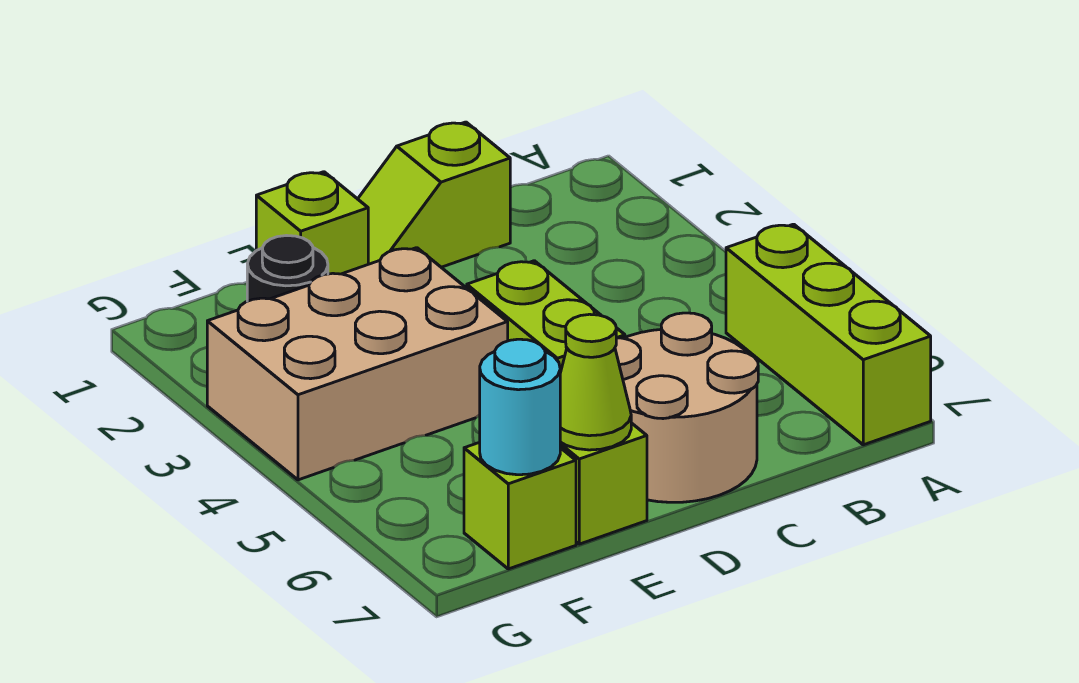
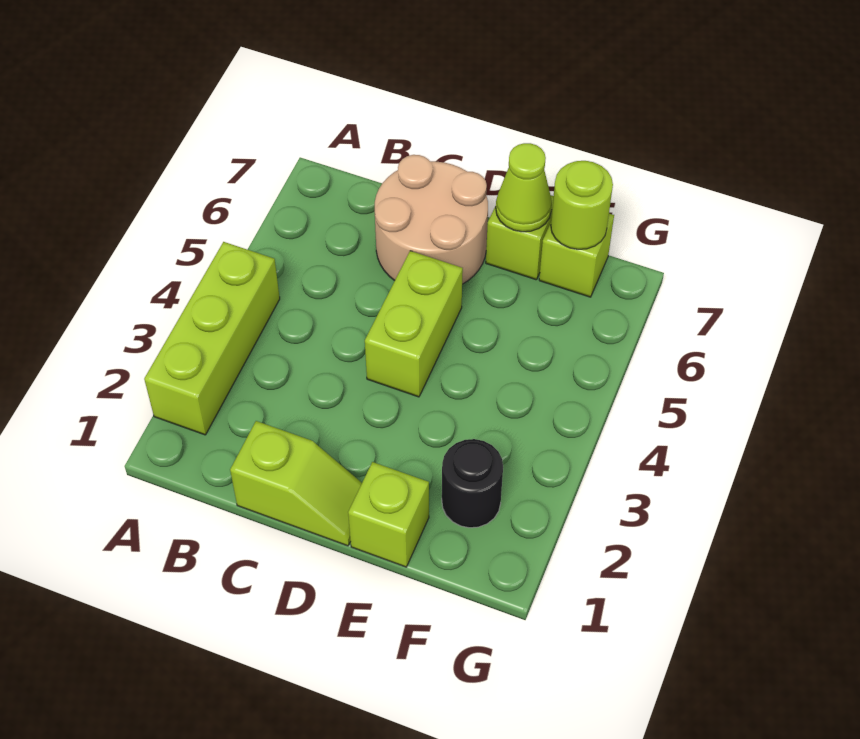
lime 1x3 brick [726,224,931,445] -> lime 1x3 brick moved to [144,242,280,435]
tan 2x3 brick [207,248,508,480] -> none
cyan 1x1 round brick [480,339,560,475] -> lime 1x1 round brick [551,161,613,249]

